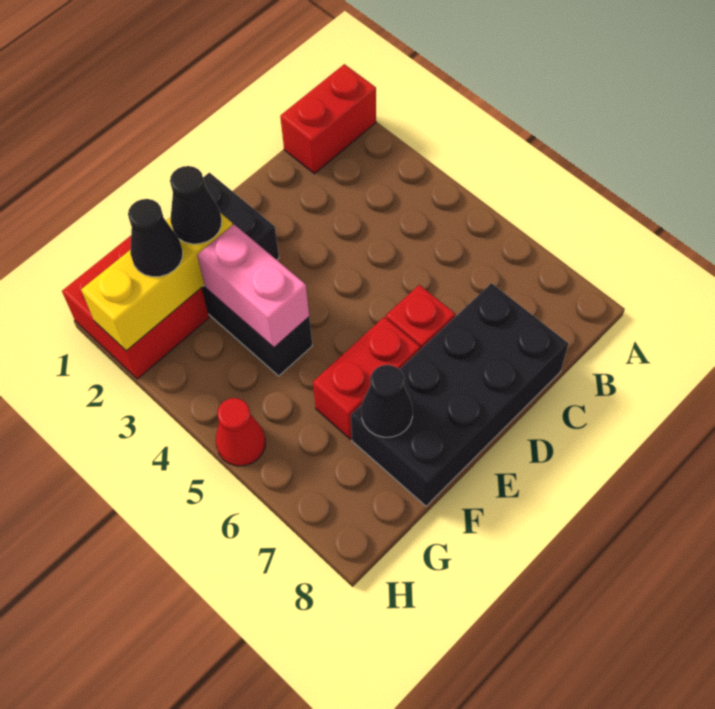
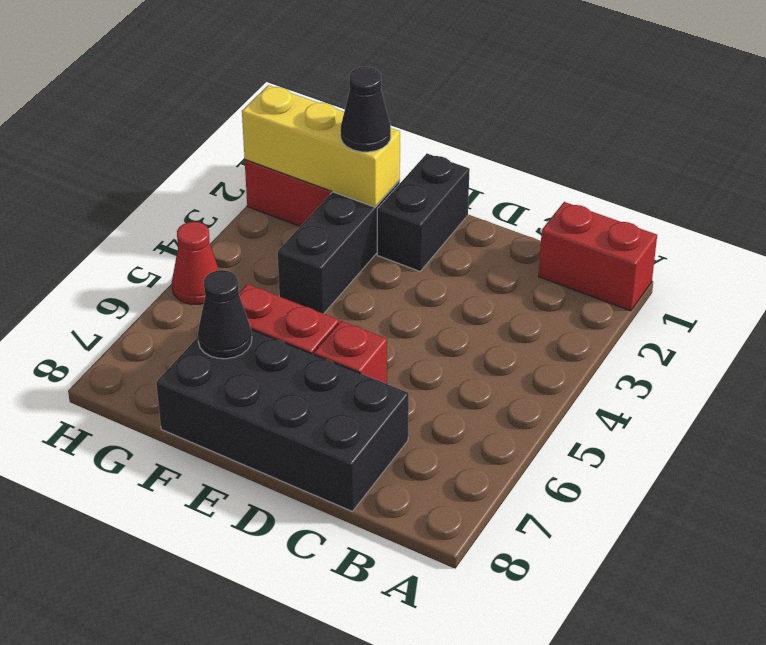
pink 1x2 brick [197,225,309,347] -> none
black 1x1 cone [128,199,183,277] -> none

